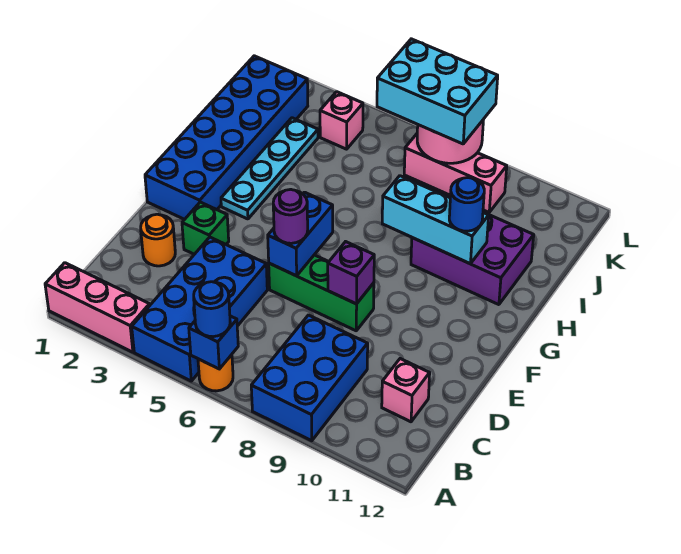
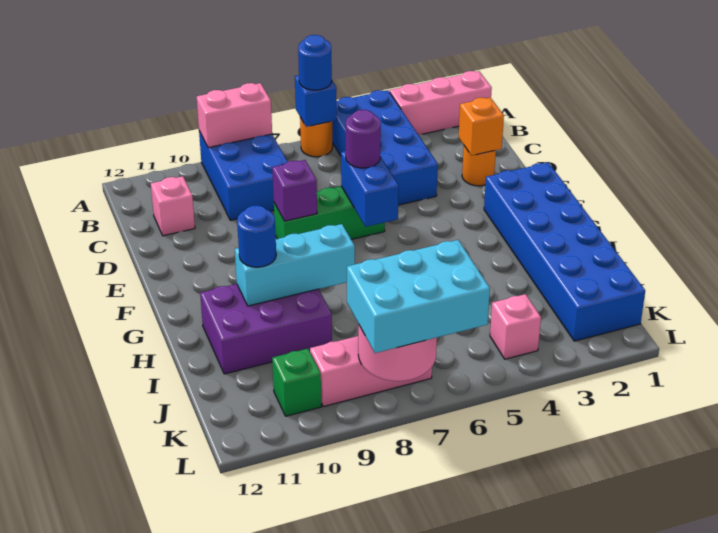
none -> pink 1x2 brick [197,83,272,148]
none -> orange 1x1 brick [459,97,504,156]
green 1x1 brick [182,202,229,254] -> green 1x1 brick moved to [272,349,321,416]
cyan 1x4 plate [221,118,318,219] -> none

